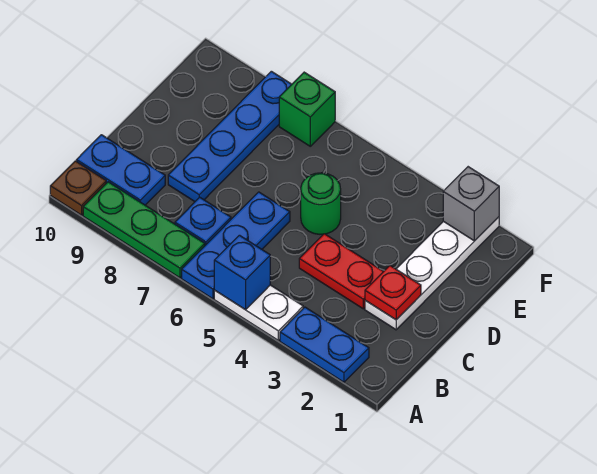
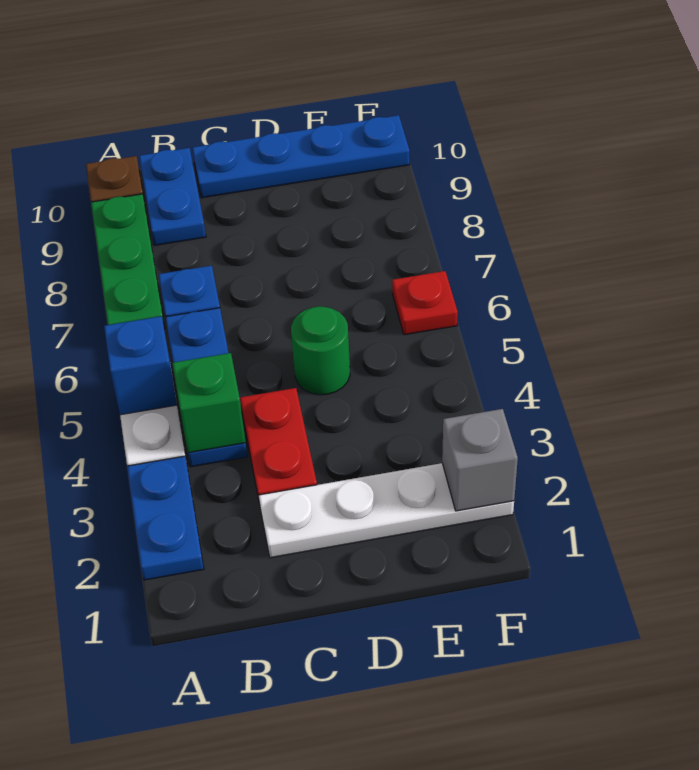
blue 1x3 plate [182,192,290,299] -> blue 1x3 plate turned to [166,308,247,467]
red 1x1 plate [365,266,421,320] -> red 1x1 plate moved to [392,271,458,335]
blue 1x4 plate [168,71,292,202] -> blue 1x4 plate moved to [192,115,410,198]
green 1x1 brick [279,72,335,146] -> green 1x1 brick moved to [173,353,246,453]

